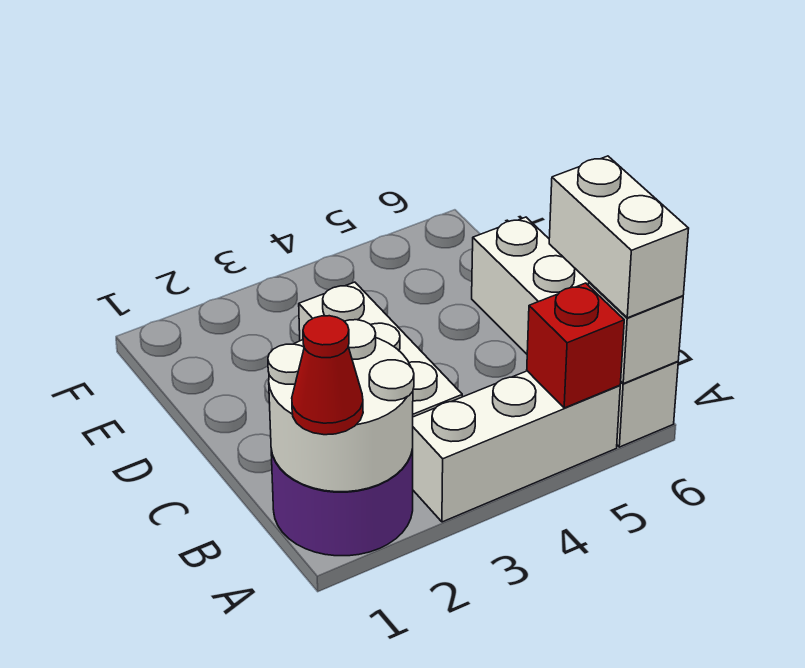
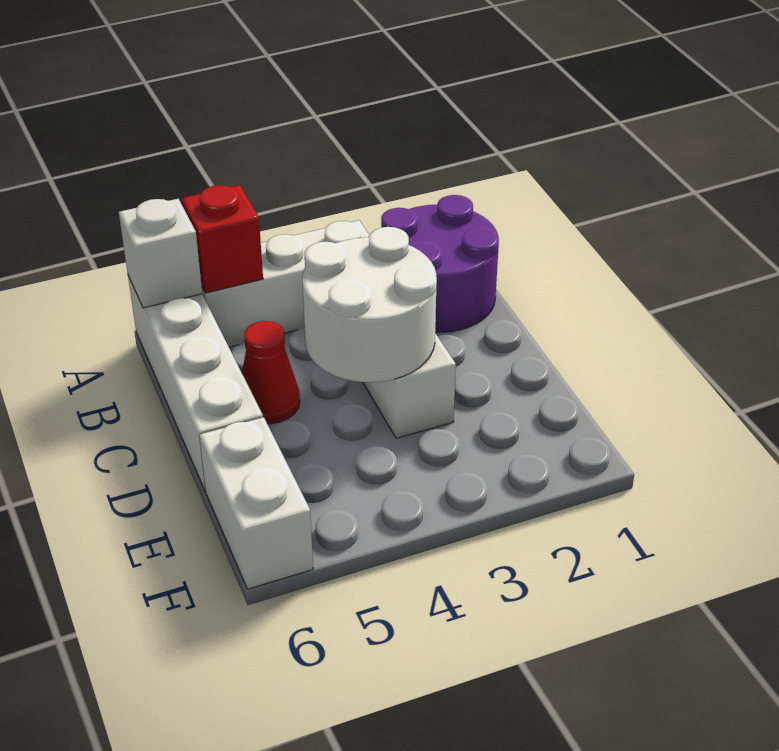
white 2x2 round brick [268,320,414,492] -> white 2x2 round brick moved to [302,227,437,382]
red 1x1 cone [292,316,363,435] -> red 1x1 cone moved to [242,321,300,424]
white 1x2 brick [549,156,689,318] -> white 1x2 brick moved to [199,417,313,589]

